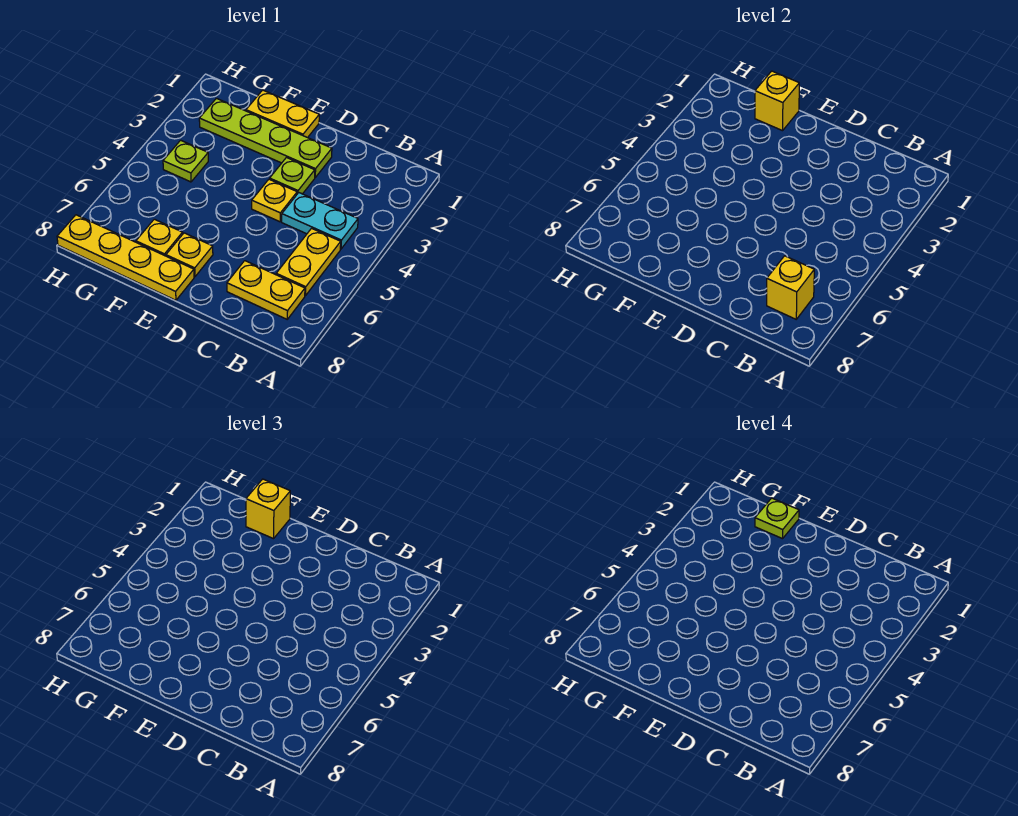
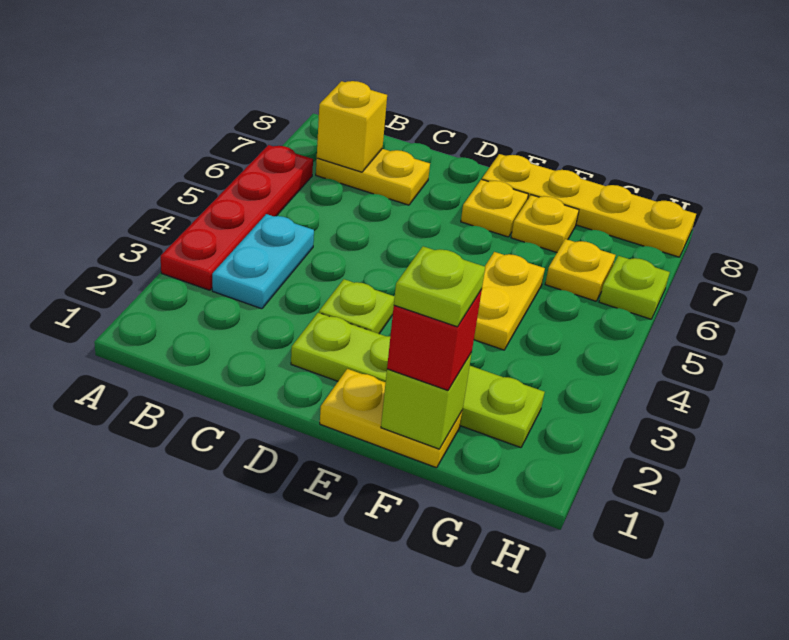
none -> red 1x4 plate [161,145,313,290]
cyan 1x2 plate [282,193,358,249] -> cyan 1x2 plate turned to [212,214,314,309]
yellow 1x2 plate [276,228,341,296] -> yellow 1x2 plate moved to [474,252,545,350]
yellow 1x1 plate [252,179,297,222] -> yellow 1x1 plate moved to [545,239,615,301]
yellow 1x1 brick [755,71,799,131] -> lime 1x1 brick [381,353,472,449]
yellow 1x1 brick [246,479,290,539] -> red 1x1 brick [387,289,482,390]
lime 1x1 plate [163,140,208,182] -> lime 1x1 plate moved to [599,256,670,319]

